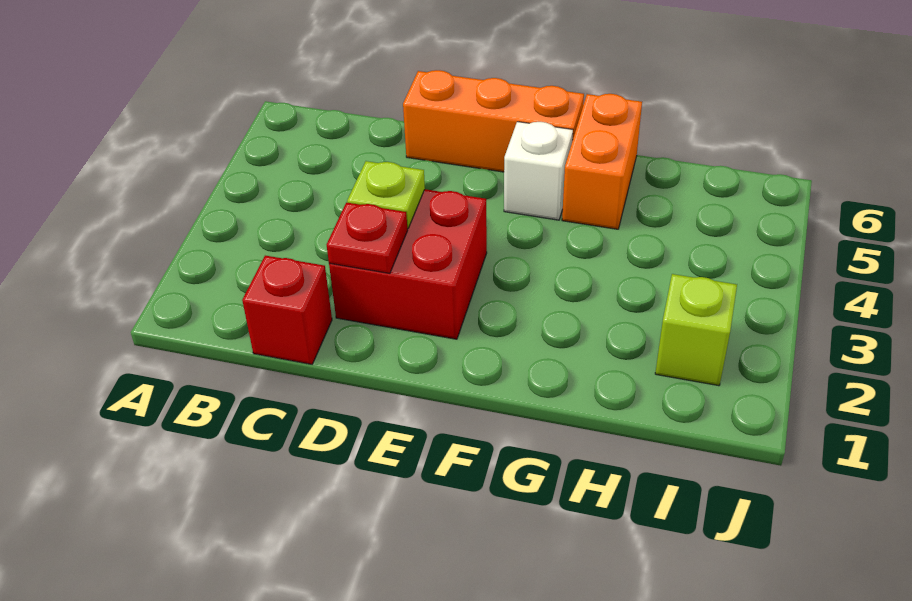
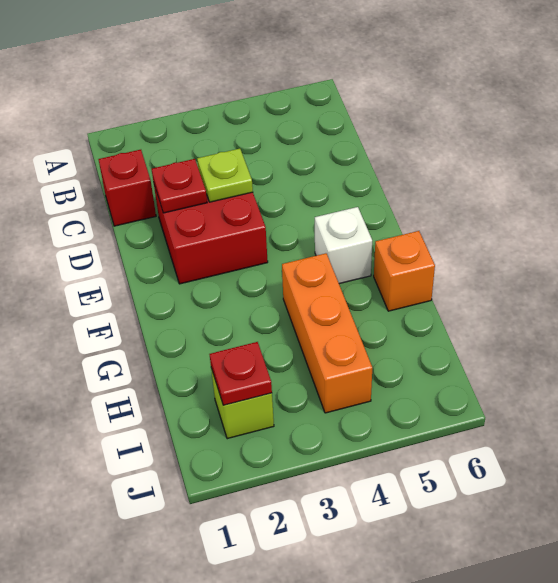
orange 1x3 brick [403,70,584,172] -> orange 1x3 brick moved to [282,253,372,413]
orange 1x2 brick [562,94,642,229] -> orange 1x1 brick [374,231,435,311]
none -> red 1x1 plate [210,342,272,405]

